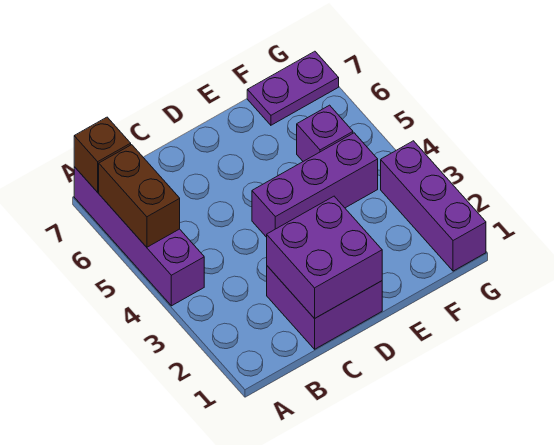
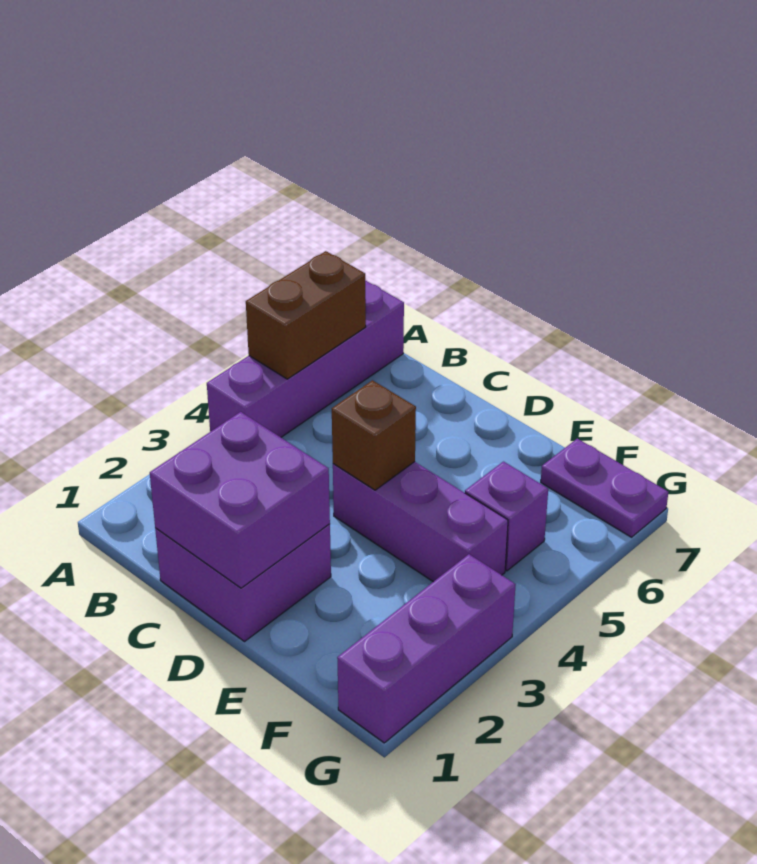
brown 1x1 brick [74,117,131,192] -> brown 1x1 brick moved to [332,380,416,490]

